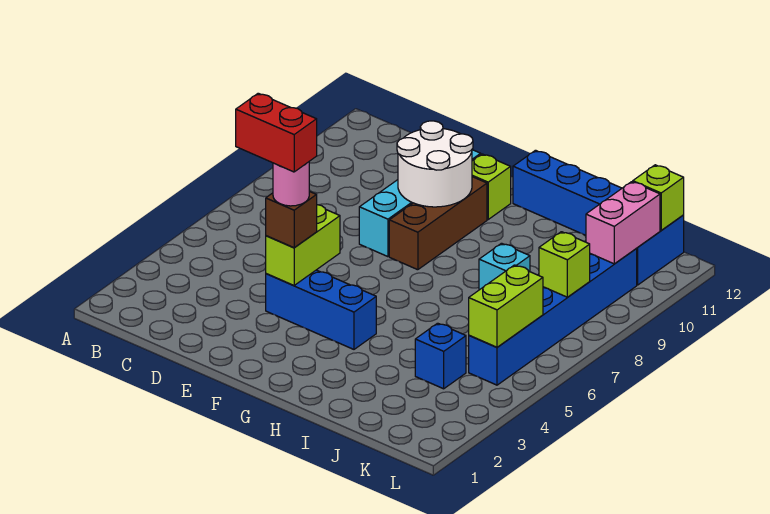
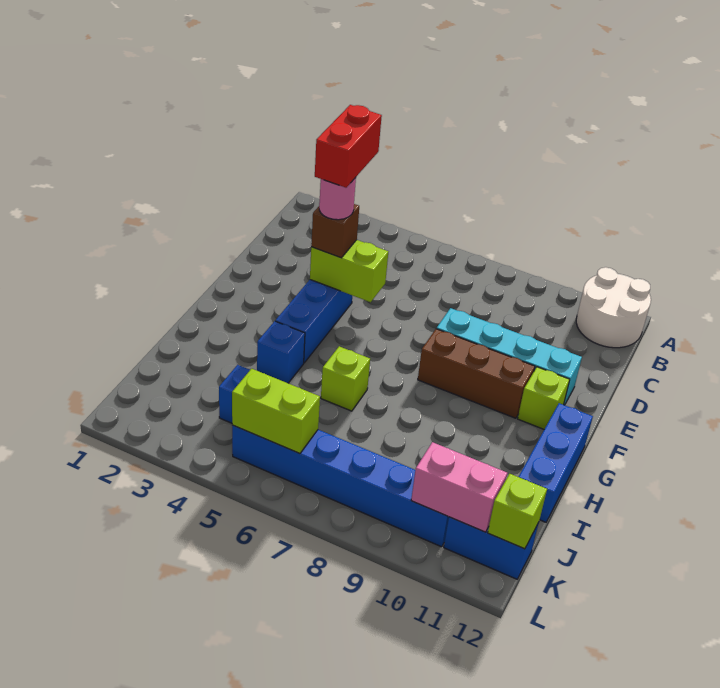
white 2x2 round brick [397,121,473,207] -> white 2x2 round brick moved to [576,267,651,348]
none -> blue 1x1 brick [257,321,305,383]
cyan 1x1 brick [479,243,530,290] -> none
lime 1x1 brick [539,232,590,297] -> lime 1x1 brick moved to [321,346,370,411]

